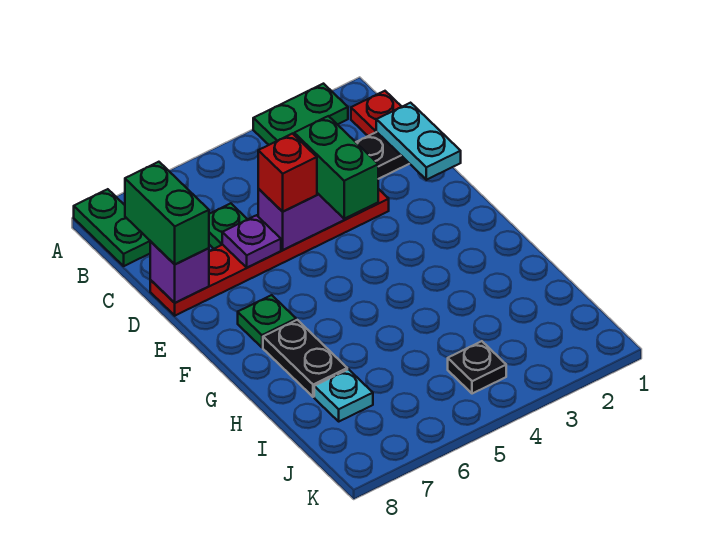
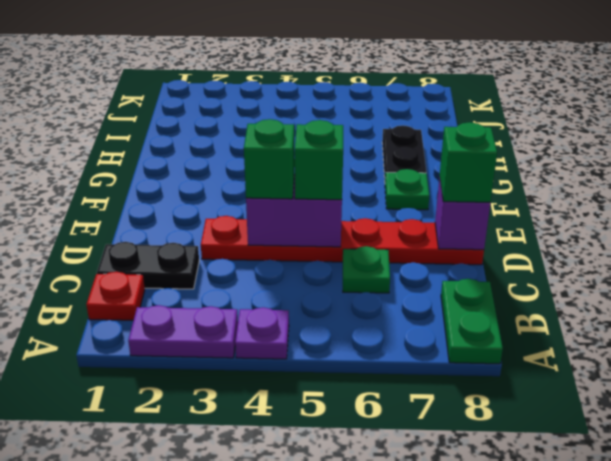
green 1x2 plate [253,84,348,145] -> purple 1x2 plate [128,305,238,358]
cyan 1x2 plate [376,103,461,180] -> none
green 1x2 brick [125,162,209,264] -> green 1x1 brick [440,122,497,202]
green 1x2 brick [294,116,378,219] -> green 1x1 brick [244,119,295,199]
red 1x1 brick [258,134,317,212] -> green 1x1 brick [295,120,343,200]
purple 1x1 plate [222,215,281,267] -> purple 1x1 plate moved to [235,307,289,359]
cyan 1x1 plate [314,369,373,421] -> none
black 1x1 plate [448,341,506,394] -> none

